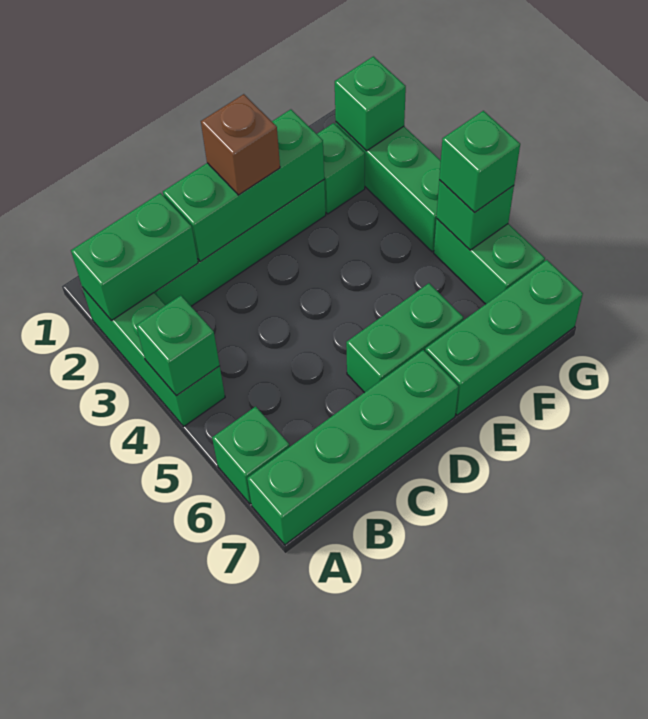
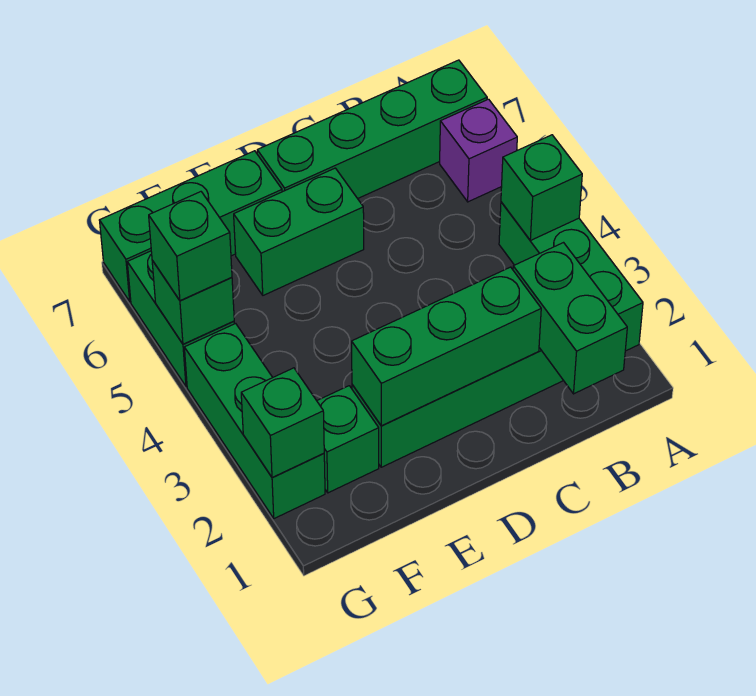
green 1x2 brick [71,193,198,321] -> green 1x2 brick turned to [513,243,627,394]
green 1x1 brick [212,406,290,504] -> purple 1x1 brick [440,99,517,202]
brown 1x1 brick [201,94,280,195] -> none

